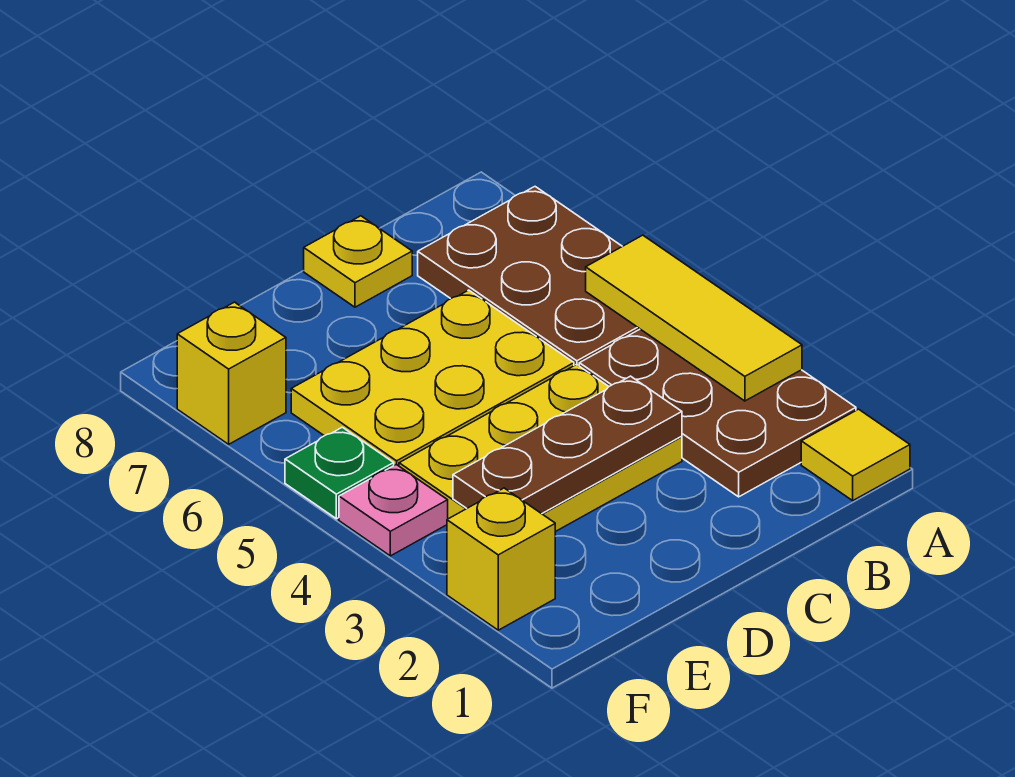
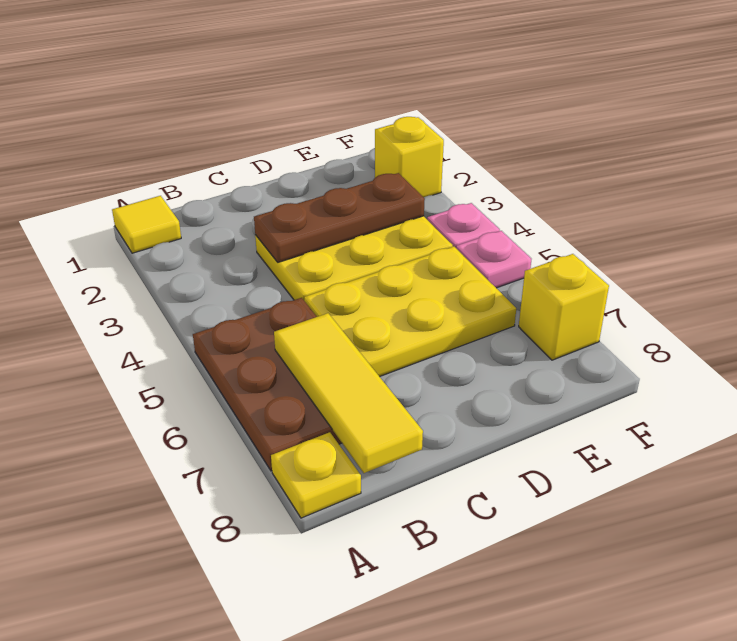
brown 2x3 plate [579,329,856,497] -> none
yellow 1x3 tile [586,235,802,401] -> yellow 1x3 tile moved to [274,313,423,473]
yellow 1x1 plate [304,216,412,307] -> yellow 1x1 plate moved to [271,432,361,518]
green 1x1 plate [285,427,394,519] -> pink 1x1 plate [456,231,531,288]

